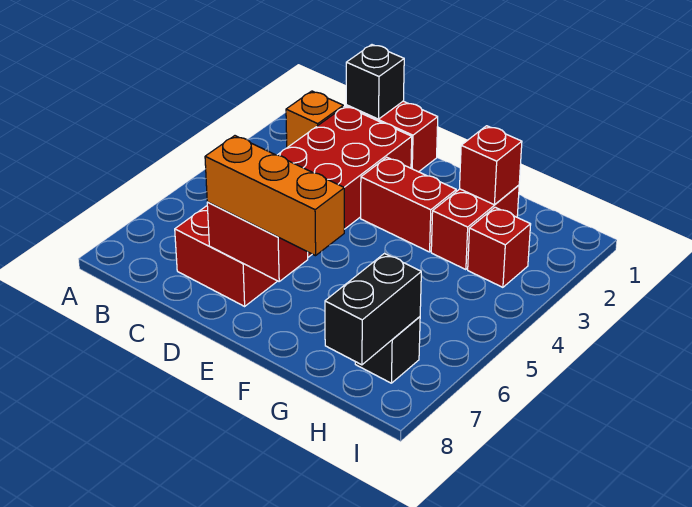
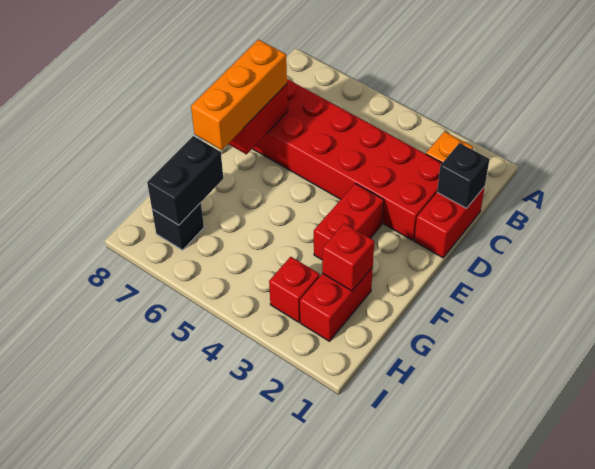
red 1x2 brick [431,185,519,270] -> red 1x2 brick turned to [300,267,373,341]
black 1x2 brick [325,254,421,365] -> black 1x2 brick turned to [147,136,223,225]

